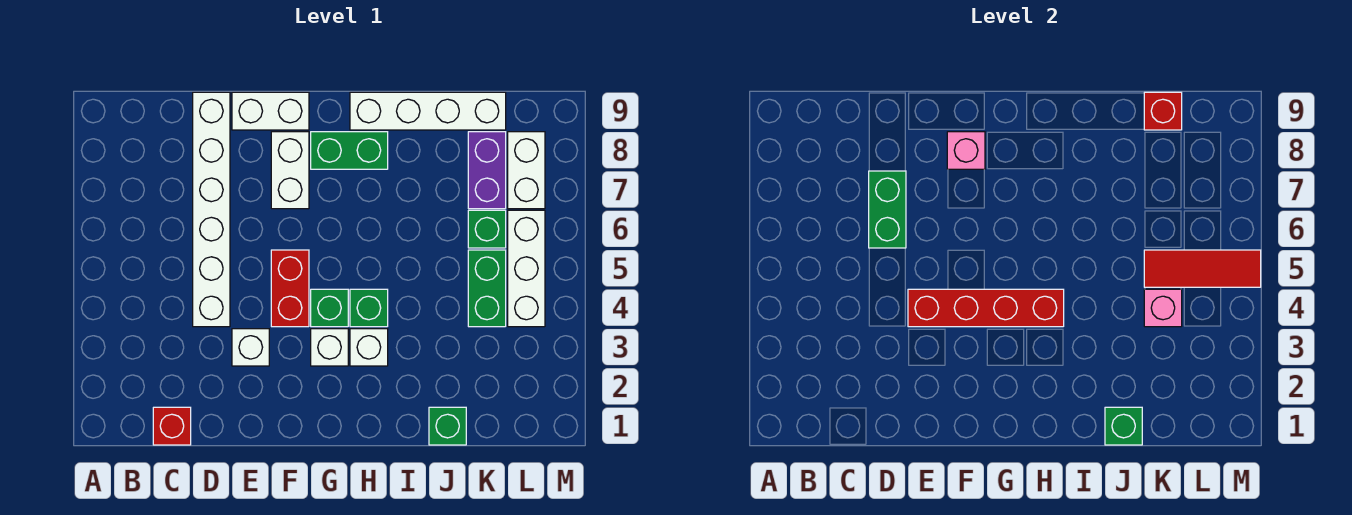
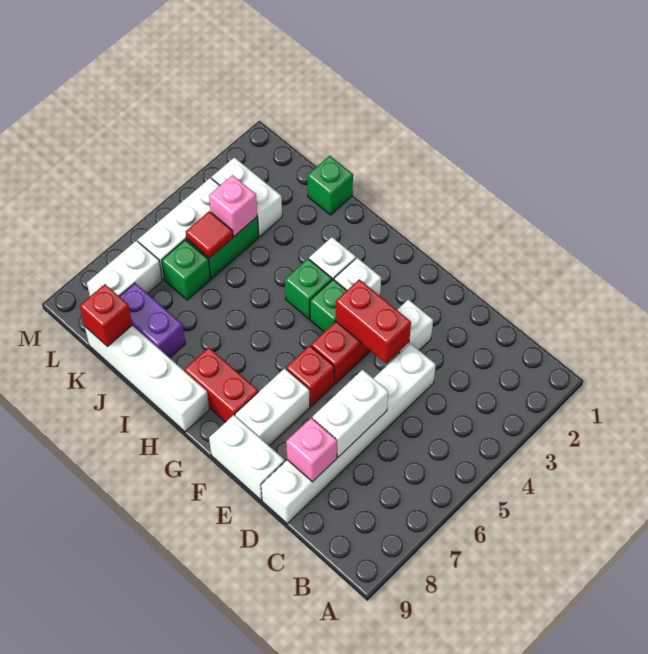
red 1x1 brick [153,407,191,445] -> red 1x1 brick moved to [286,345,334,407]
green 1x2 brick [869,171,906,248] -> white 1x2 brick [312,370,388,457]
red 1x4 brick [908,289,1064,327] -> red 1x2 brick [336,279,411,363]
pink 1x1 brick [947,132,985,169] -> pink 1x1 brick moved to [286,418,337,482]
green 1x2 brick [311,132,388,169] -> red 1x2 brick [184,347,258,422]
green 1x1 brick [1105,407,1142,445] -> none
none -> white 1x2 brick [212,158,282,236]
red 1x3 tile [1144,250,1261,287] -> red 1x1 tile [186,211,233,258]
purple 1x2 brick [468,132,506,209] -> purple 1x2 brick turned to [119,283,185,358]

